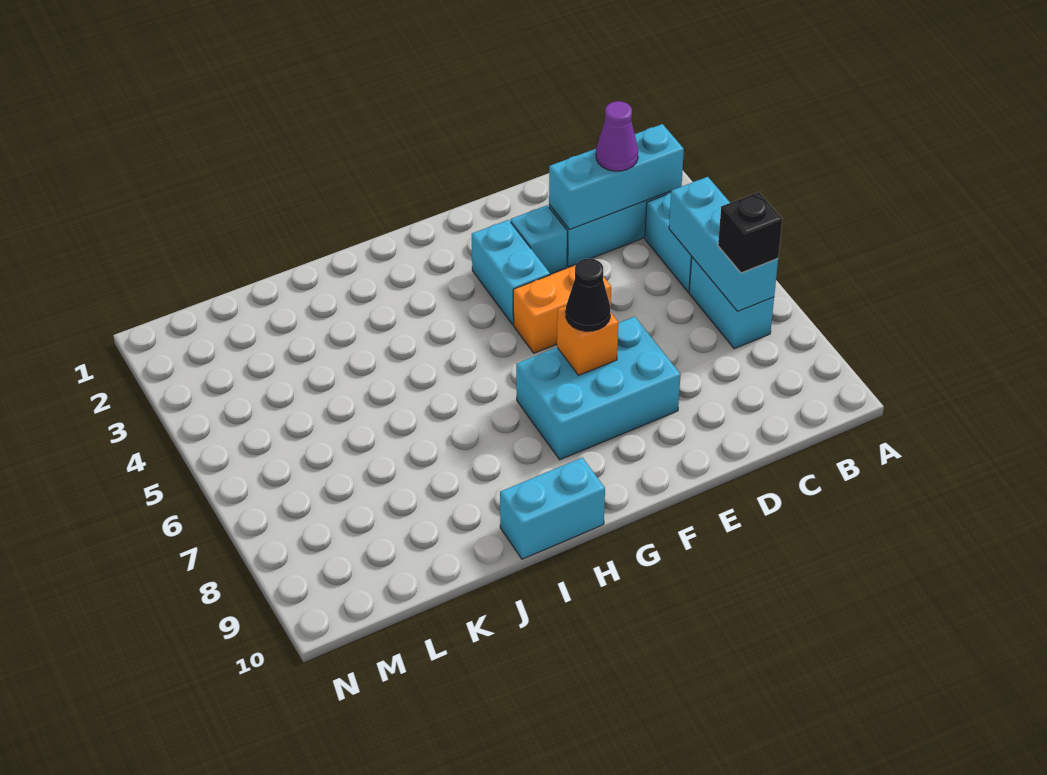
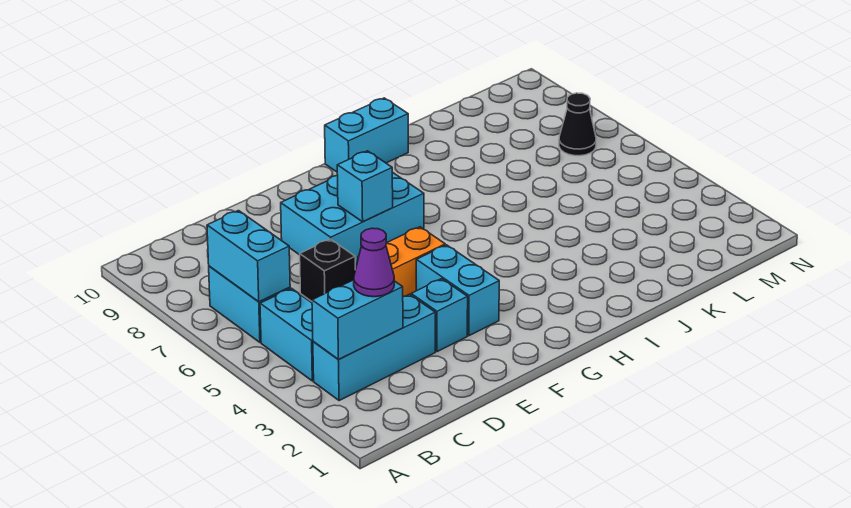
cyan 1x3 brick [549,124,684,229] -> cyan 1x2 brick [312,280,403,359]
cyan 1x3 brick [669,177,778,311] -> cyan 1x2 brick [207,211,290,302]
black 1x1 brick [718,192,782,273] -> black 1x1 brick moved to [300,239,355,301]
orange 1x1 brick [557,306,619,375] -> cyan 1x1 brick [337,151,393,222]
black 1x1 cone [566,259,610,331] -> black 1x1 cone moved to [559,93,596,156]

